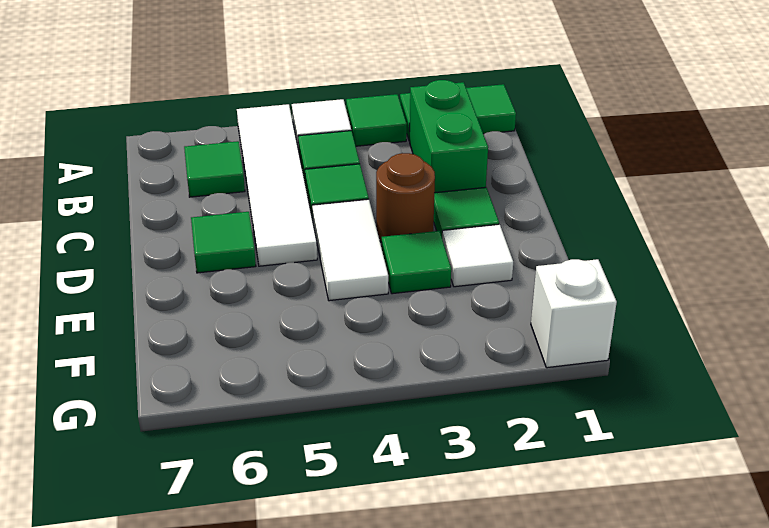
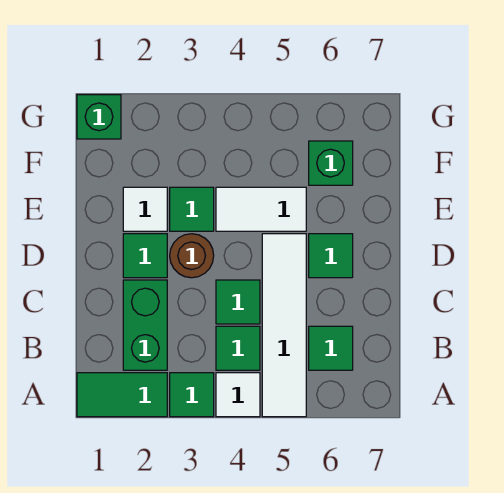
white 1x2 tile [312,199,388,301] -> white 1x2 tile turned to [216,187,306,231]
none -> green 1x1 brick [309,141,353,185]
white 1x1 brick [531,259,617,368] -> green 1x1 brick [77,95,121,139]

